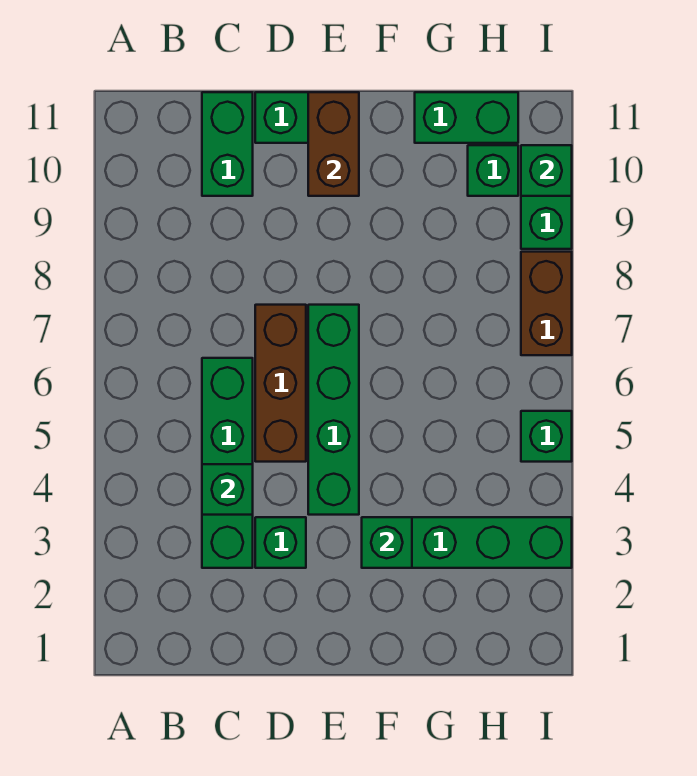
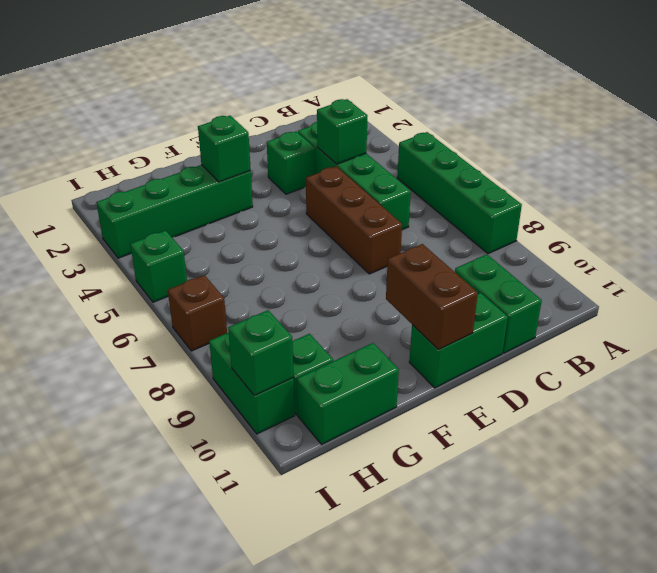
green 1x4 brick [308,305,359,515] -> green 1x4 brick moved to [397,132,522,254]
brown 1x2 brick [521,252,572,355] -> brown 1x1 brick [168,275,227,351]

